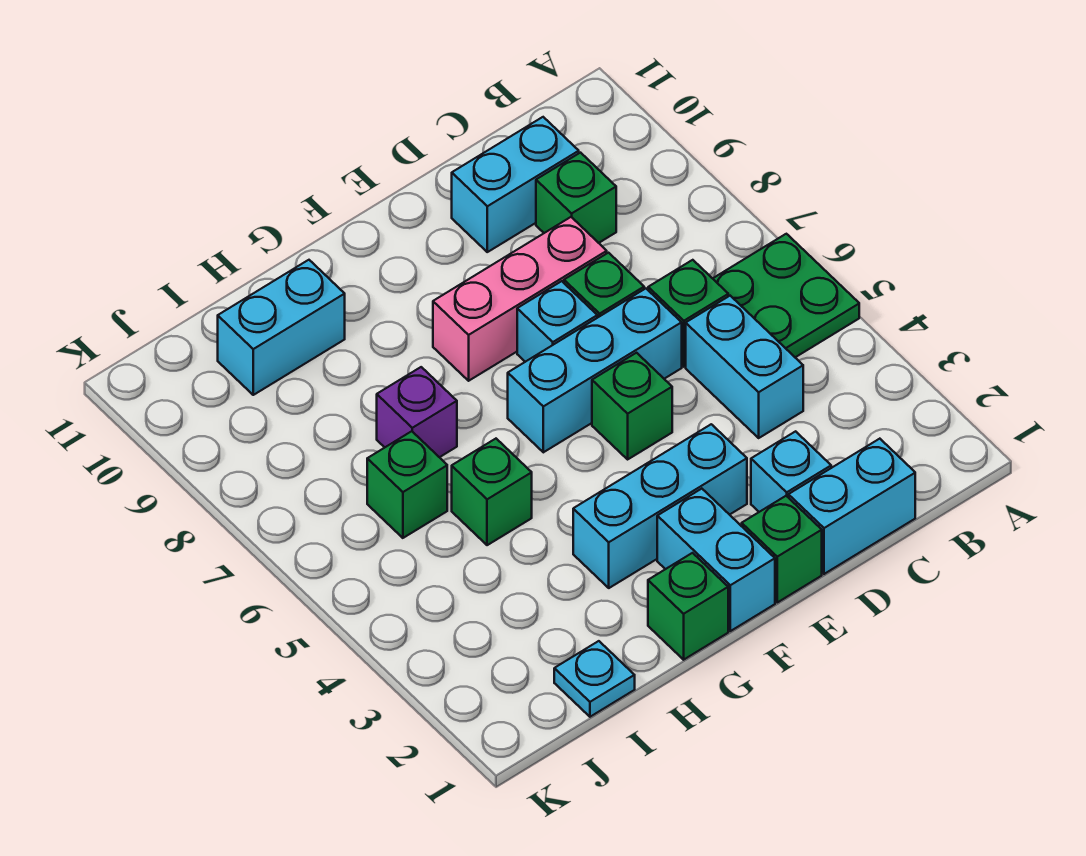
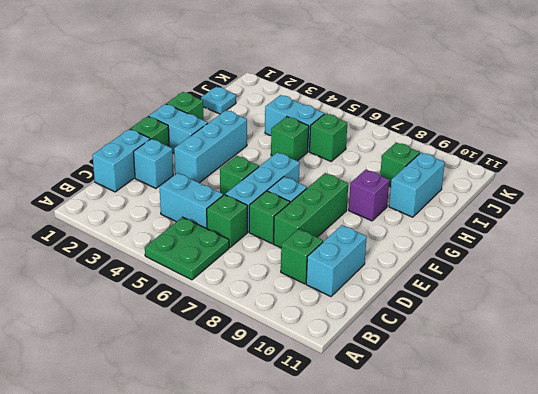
pink 1x3 brick [433,217,607,381] -> green 1x3 brick [274,173,348,248]
purple 1x1 brick [377,367,457,457] -> purple 1x1 brick moved to [349,170,389,221]
none -> cyan 1x2 brick [265,95,324,152]
none -> green 1x1 brick [380,142,420,187]

